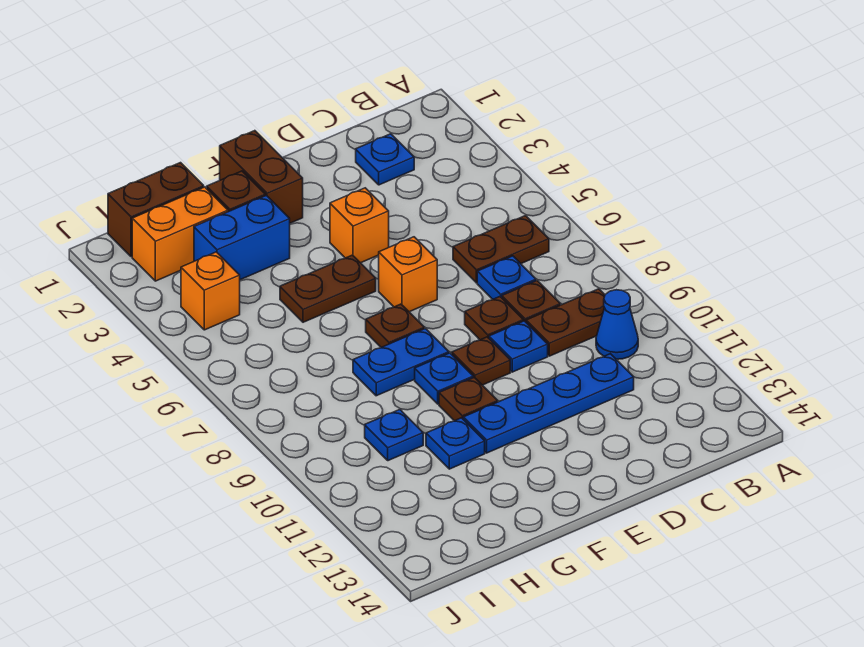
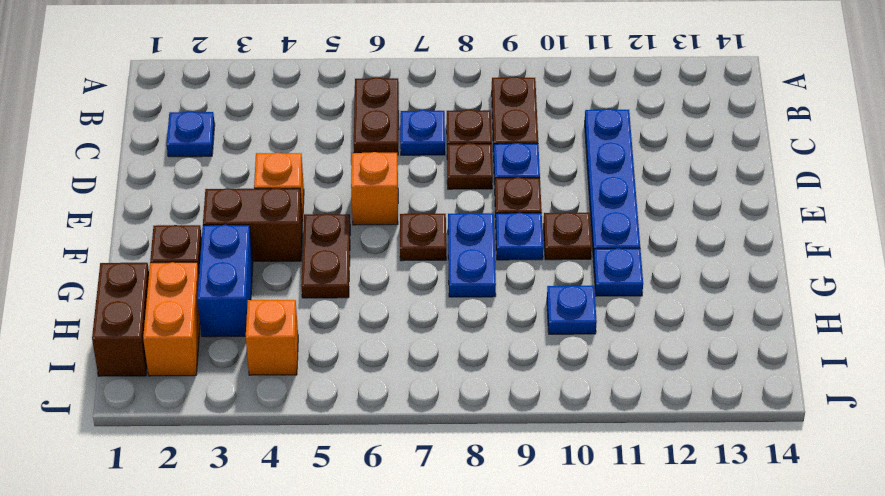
blue 1x1 cone [596,290,638,359] -> none
brown 1x2 brick [220,131,303,223] -> brown 1x2 brick moved to [203,188,303,261]

